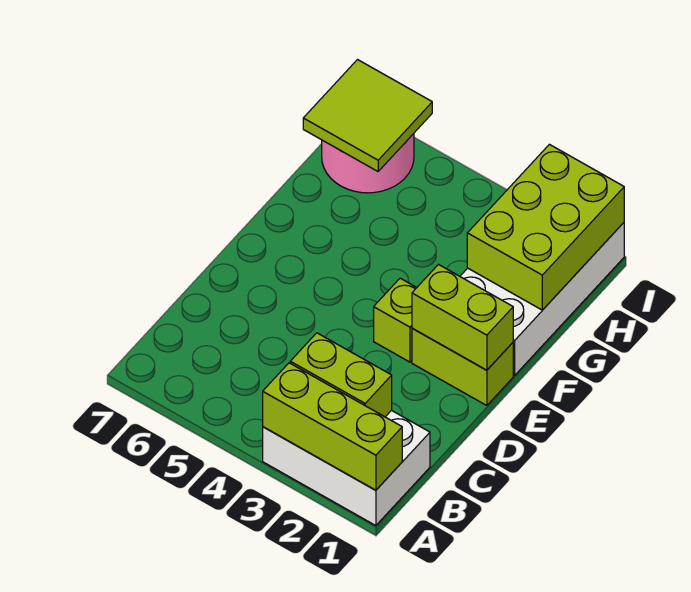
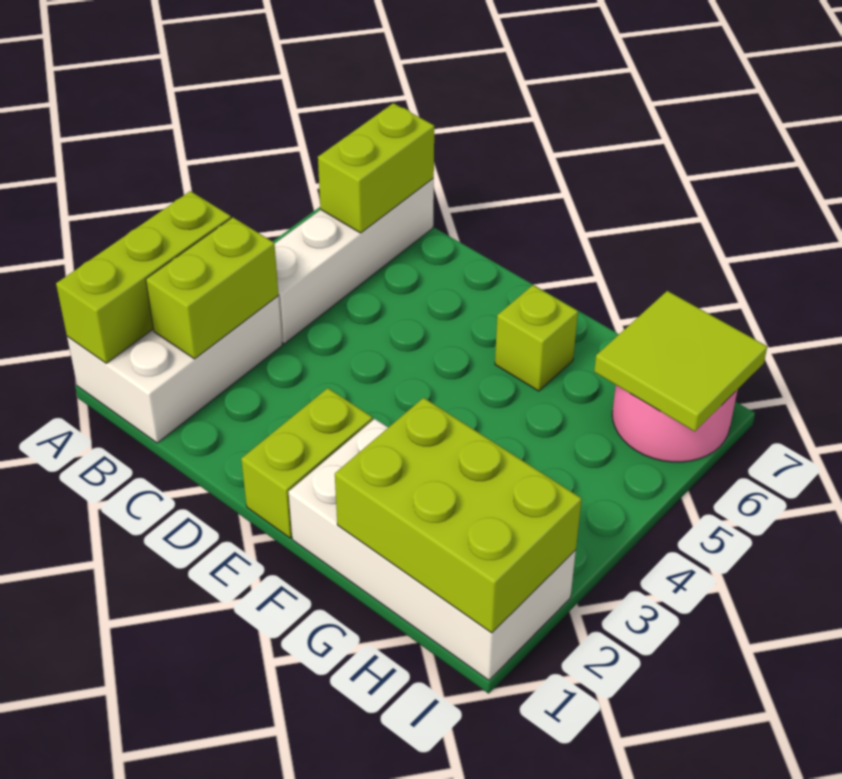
none -> white 1x4 brick [275,179,434,344]
lime 1x2 brick [412,265,513,370] -> lime 1x2 brick moved to [318,103,434,233]
lime 1x1 brick [374,278,417,362] -> lime 1x1 brick moved to [495,285,578,391]

